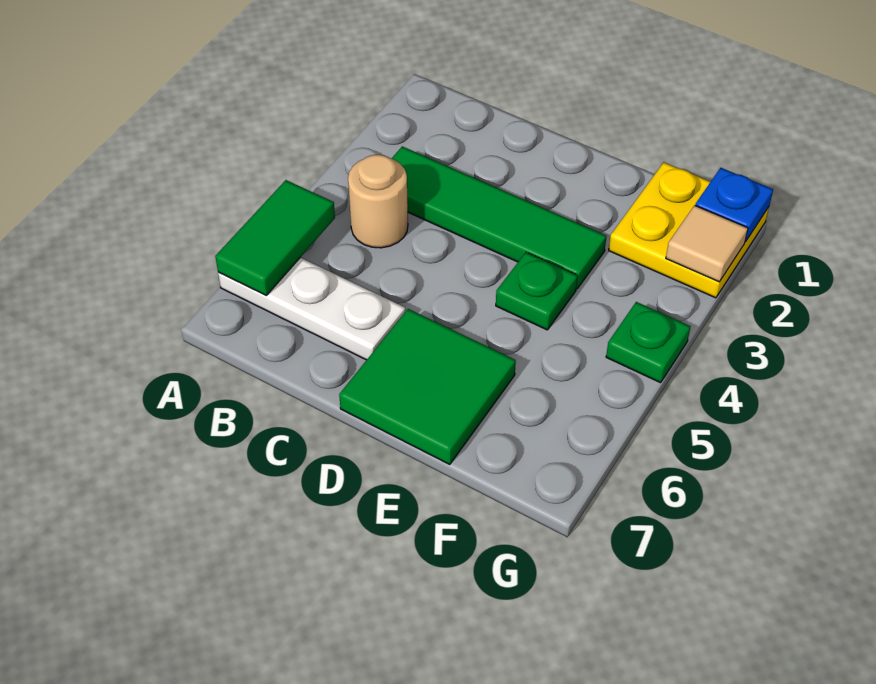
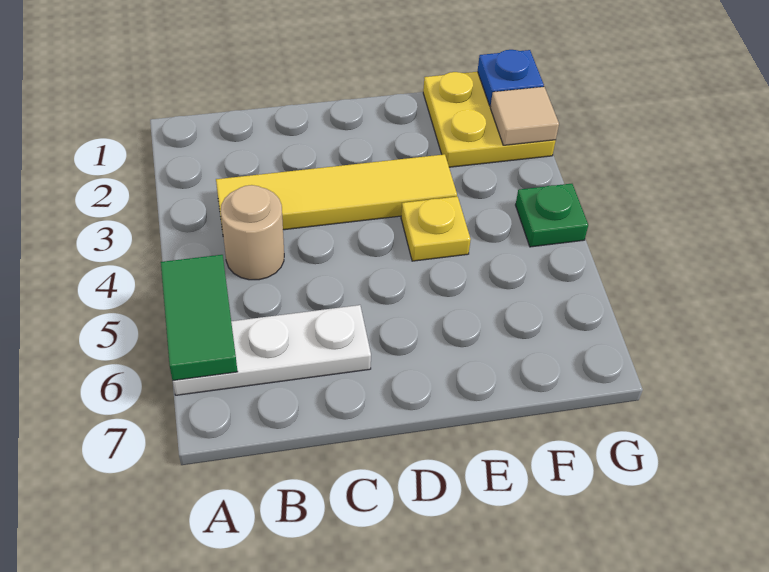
green 1x4 tile [392,146,607,289] -> yellow 1x4 tile [216,154,457,232]
green 2x2 tile [339,309,516,464] -> none
green 1x1 plate [496,252,577,330] -> yellow 1x1 plate [401,197,471,261]

